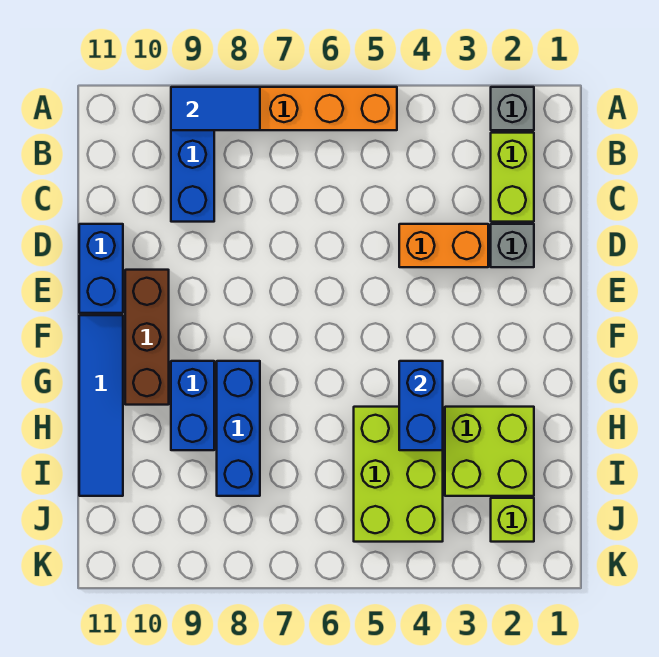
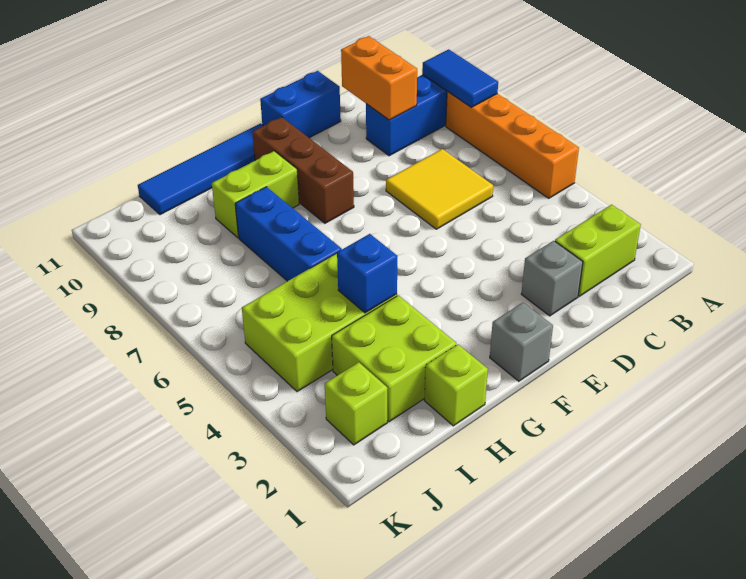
grey 1x1 brick [491,87,534,130] -> grey 1x1 brick moved to [490,303,553,381]
none -> yellow 2x2 tile [386,149,493,229]
orange 1x2 brick [399,224,488,267] -> orange 1x2 brick moved to [341,36,417,120]
brown 1x3 brick [125,270,169,405] -> brown 1x3 brick turned to [252,117,354,223]
blue 1x2 brick [399,361,443,450] -> blue 1x1 brick [337,234,397,313]
blue 1x3 brick [217,361,260,496] -> blue 1x3 brick turned to [235,187,342,281]
blue 1x2 brick [171,361,214,450] -> lime 1x2 brick [212,151,299,238]
none -> lime 1x1 brick [424,344,488,426]

